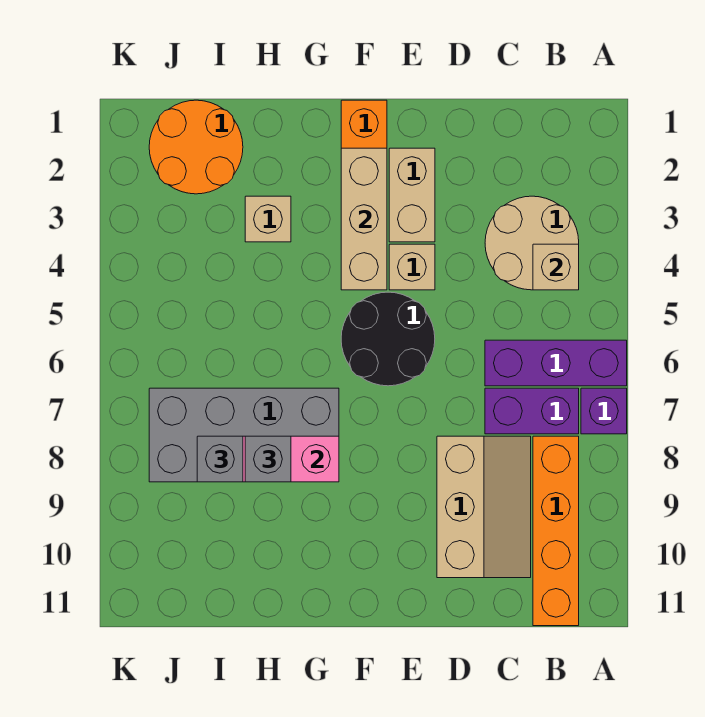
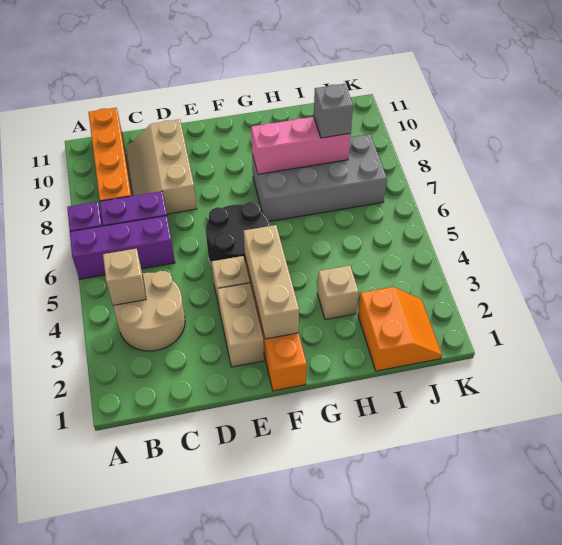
grey 1x1 brick [245,436,291,482] -> none
orange 2x2 round brick [149,100,243,194] -> orange 2x2 slope [358,287,442,371]

